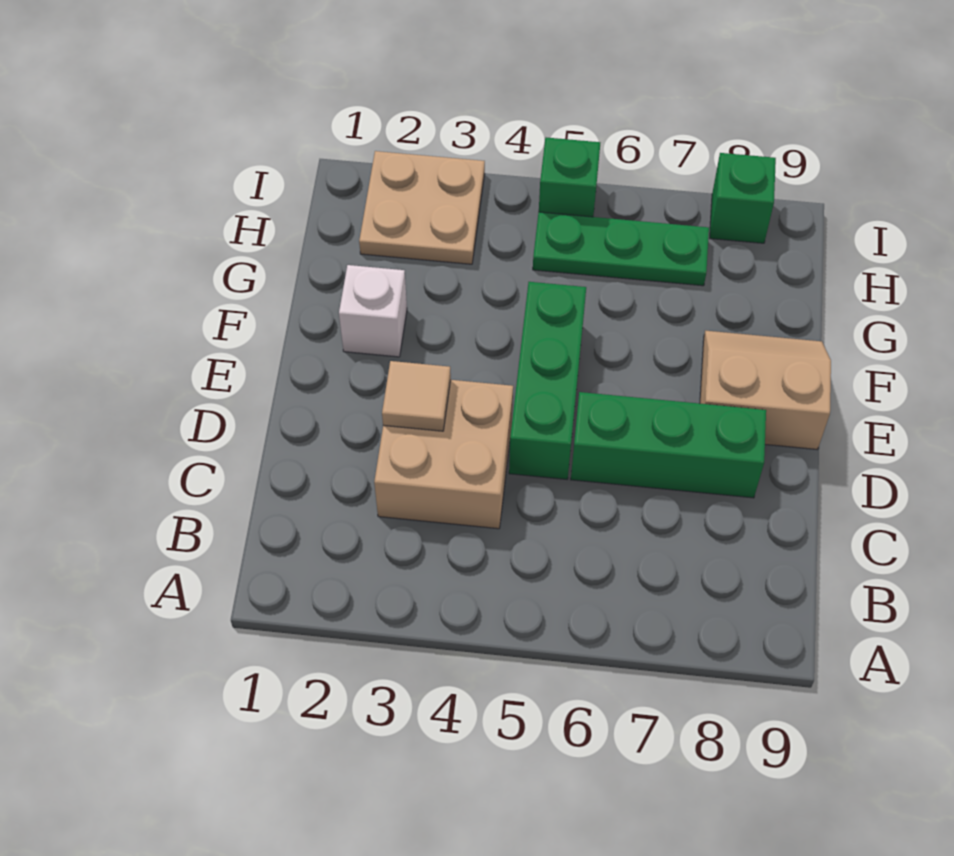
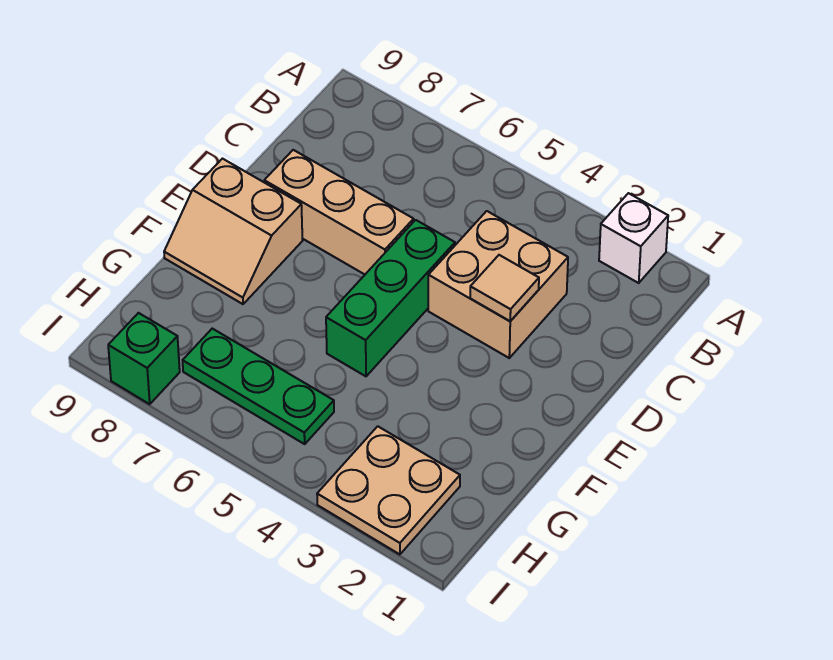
green 1x3 brick [571,392,766,498] -> tan 1x3 brick [264,150,414,274]
white 1x1 brick [339,265,407,357] -> white 1x1 brick moved to [599,193,668,283]
green 1x1 brick [539,138,600,217] -> none

